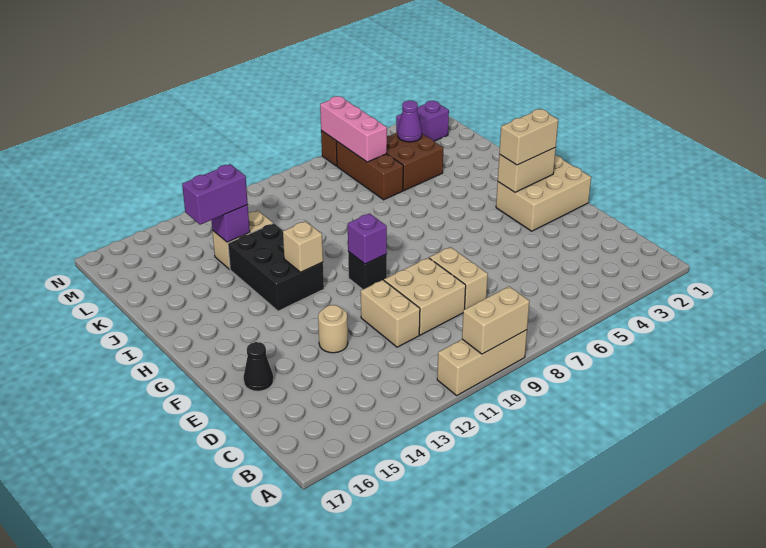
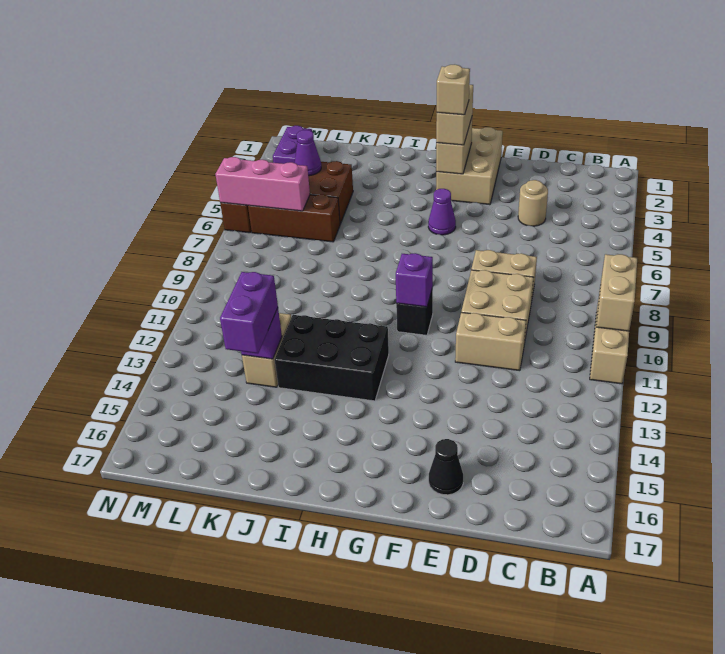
tan 1x1 round brick [318,305,348,353] -> tan 1x1 round brick moved to [518,180,548,226]
none -> purple 1x1 cone [428,189,456,235]
tan 1x1 brick [283,221,323,272] -> tan 1x1 brick moved to [437,65,470,115]

